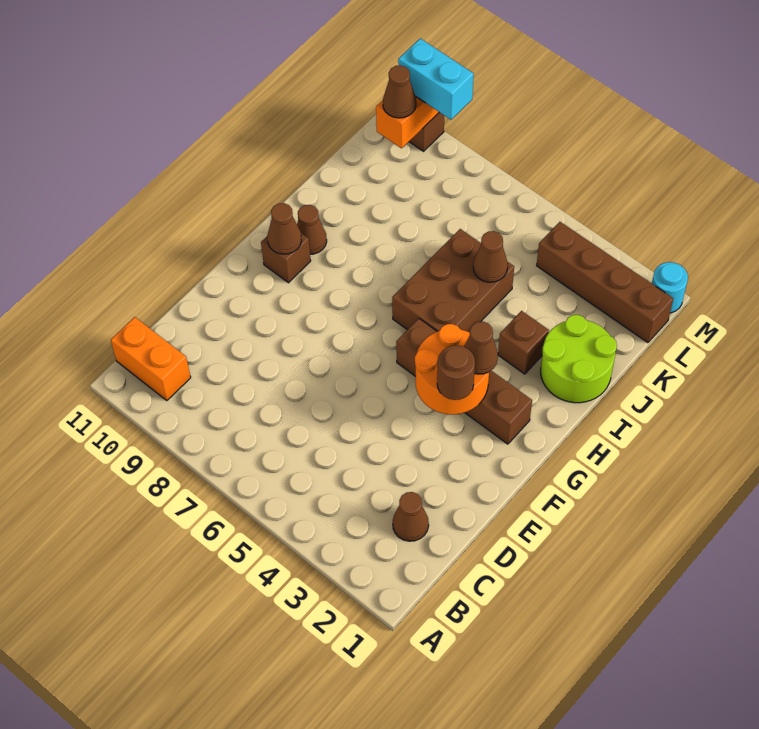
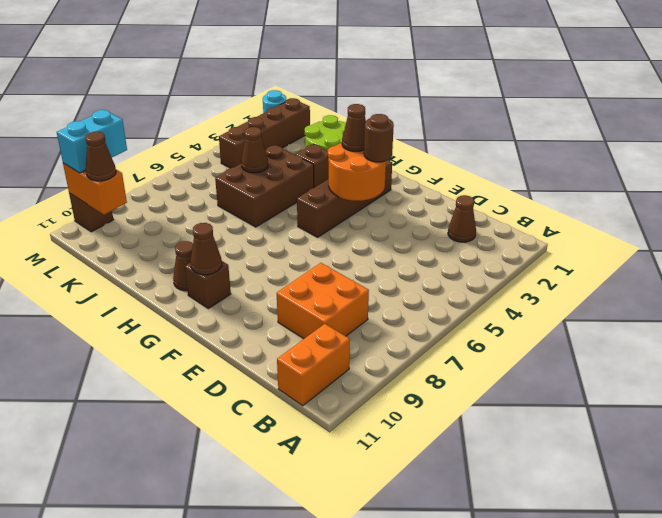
none -> orange 2x2 brick [277,263,369,339]
brown 2x3 brick [392,229,514,332] -> brown 2x3 brick turned to [215,145,314,227]

